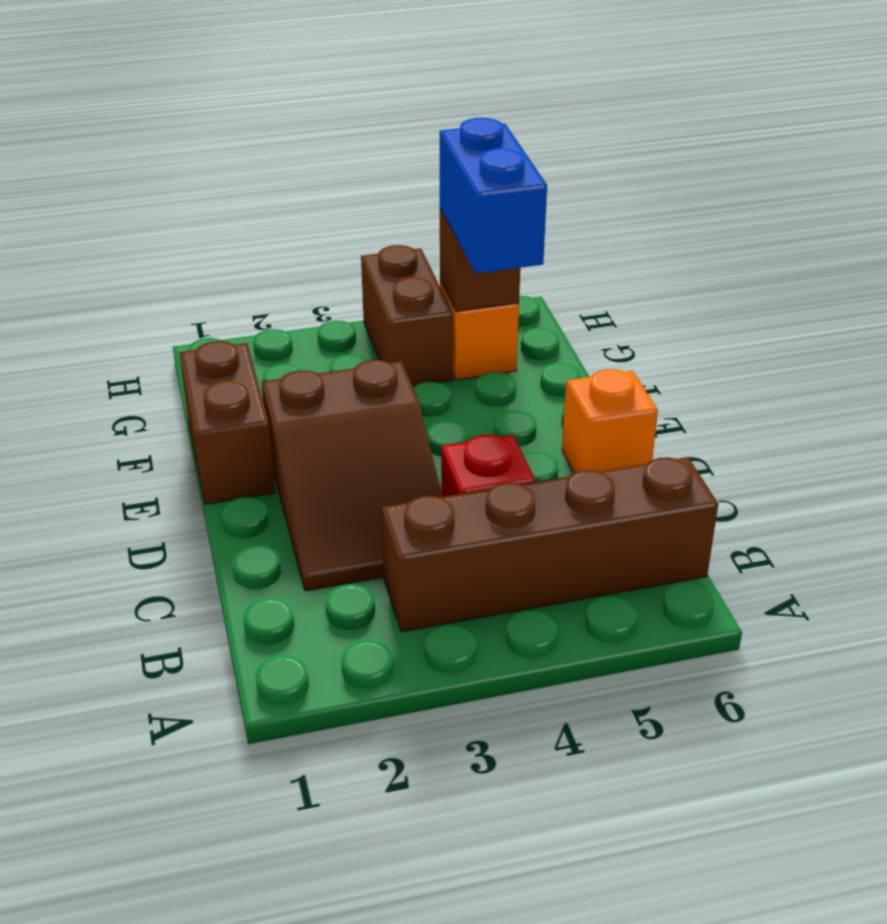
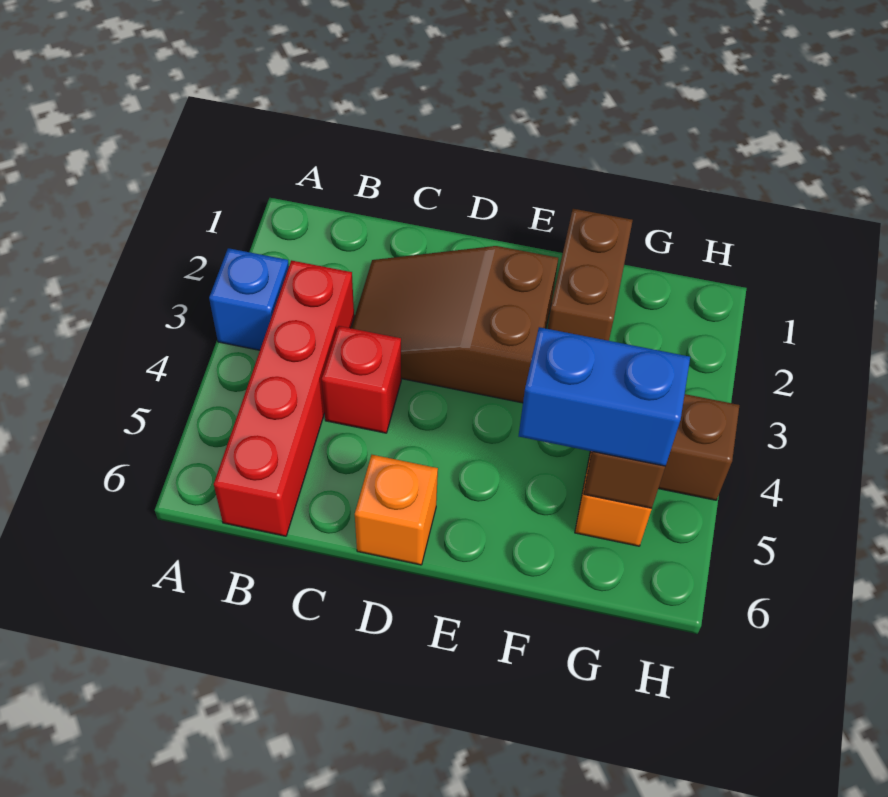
none -> blue 1x1 brick [209,248,289,350]
brown 1x4 brick [382,457,718,632] -> red 1x4 brick [214,260,354,536]
brown 1x2 brick [179,341,275,504] -> brown 1x2 brick turned to [547,209,633,341]

